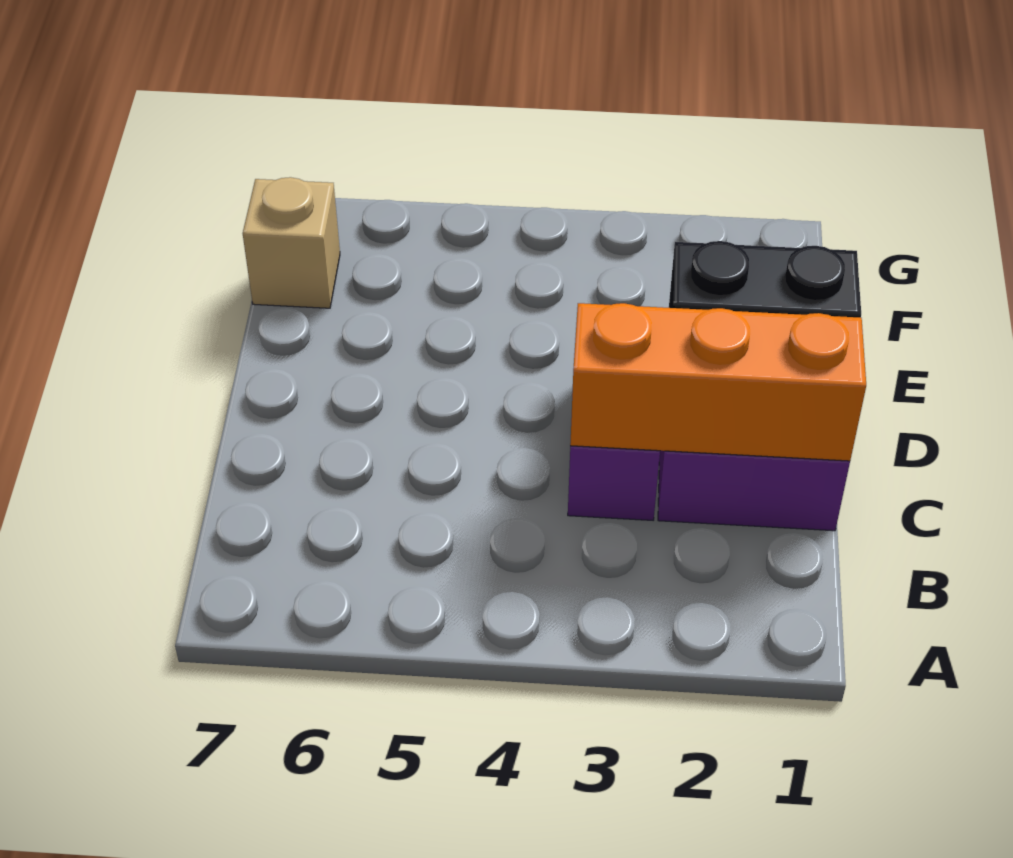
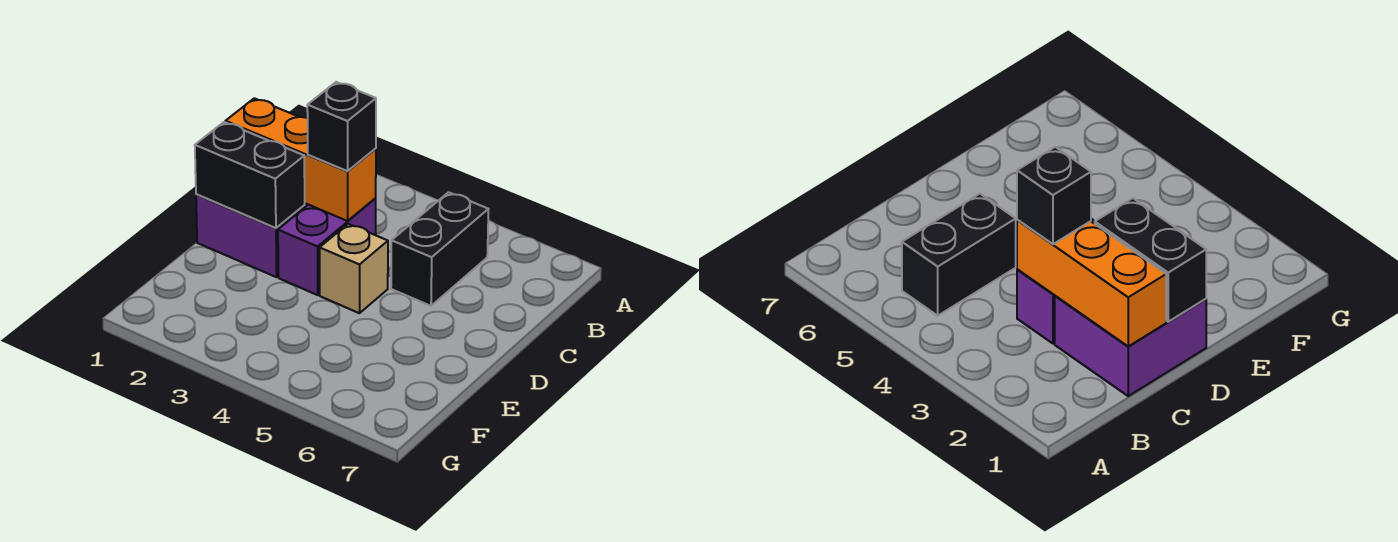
none -> black 1x2 brick [391,192,488,306]
none -> black 1x1 brick [307,82,376,171]
tan 1x1 brick [243,177,340,308] -> tan 1x1 brick moved to [320,224,388,313]

